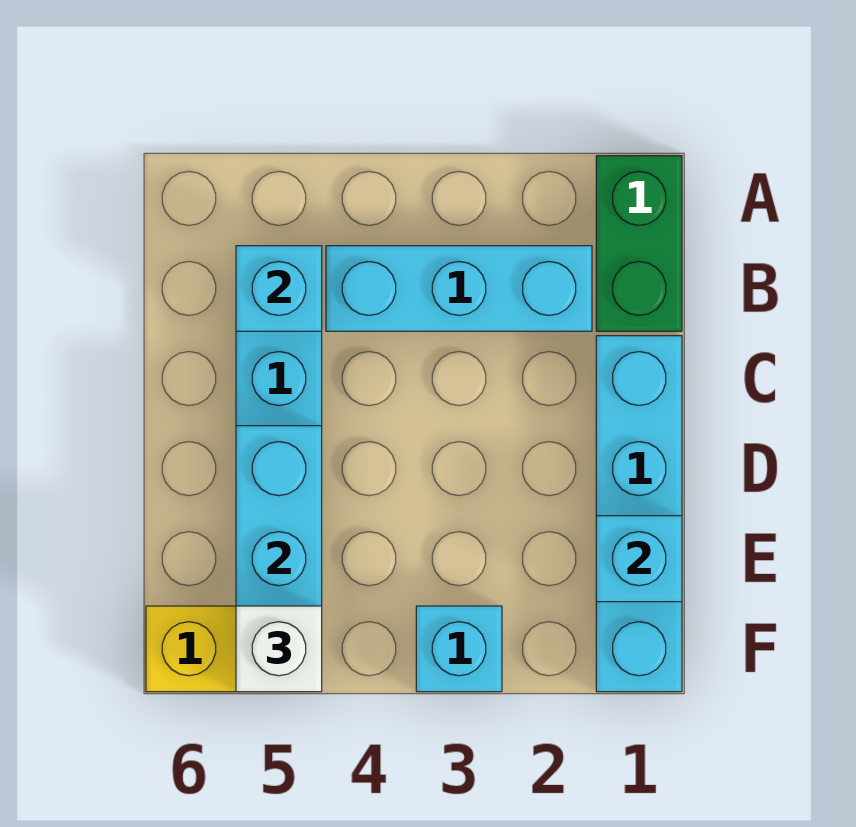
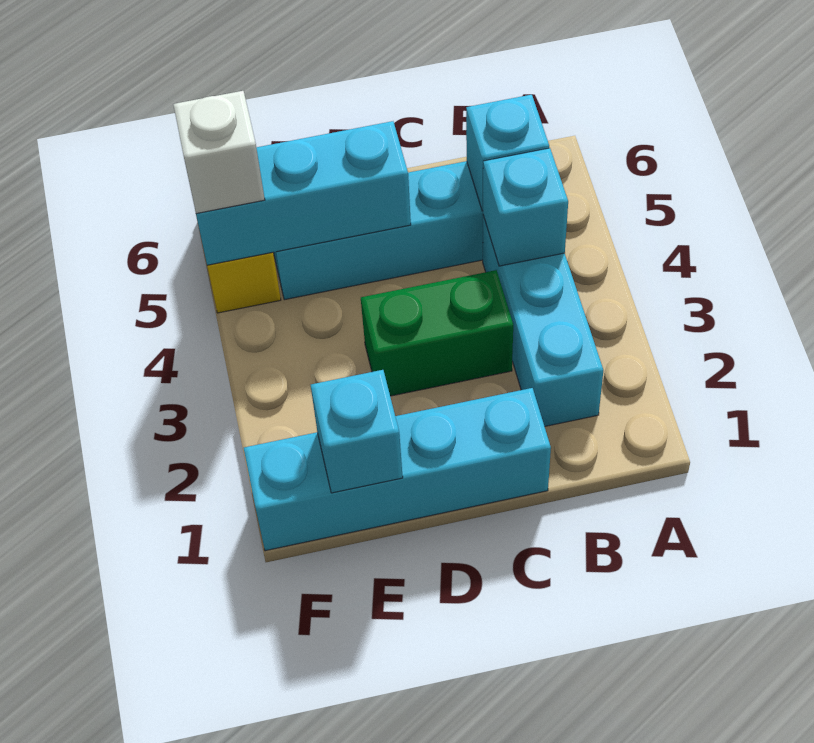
green 1x2 brick [596,156,682,331] -> green 1x2 brick moved to [361,270,513,396]
cyan 1x1 brick [416,606,502,692] -> cyan 1x1 brick moved to [483,148,568,266]

